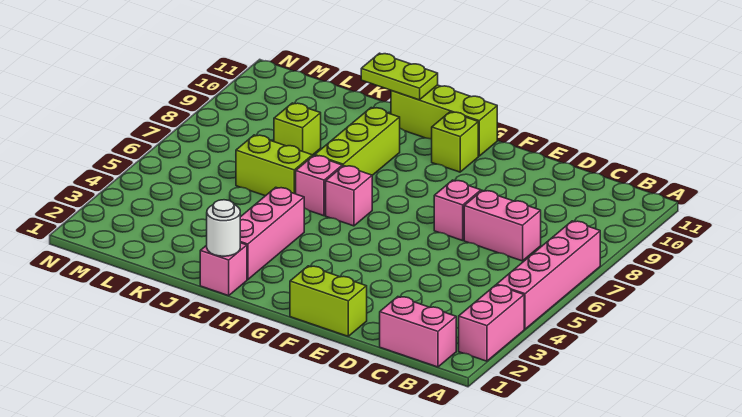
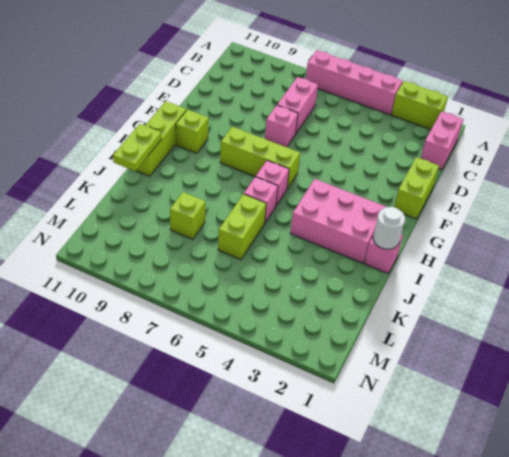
pink 1x2 brick [459,285,524,361] -> lime 1x2 brick [391,81,448,130]
pink 1x3 brick [240,187,304,280] -> pink 2x3 brick [290,179,386,263]
lime 1x3 brick [315,108,400,175] -> lime 1x3 brick moved to [220,127,300,189]

